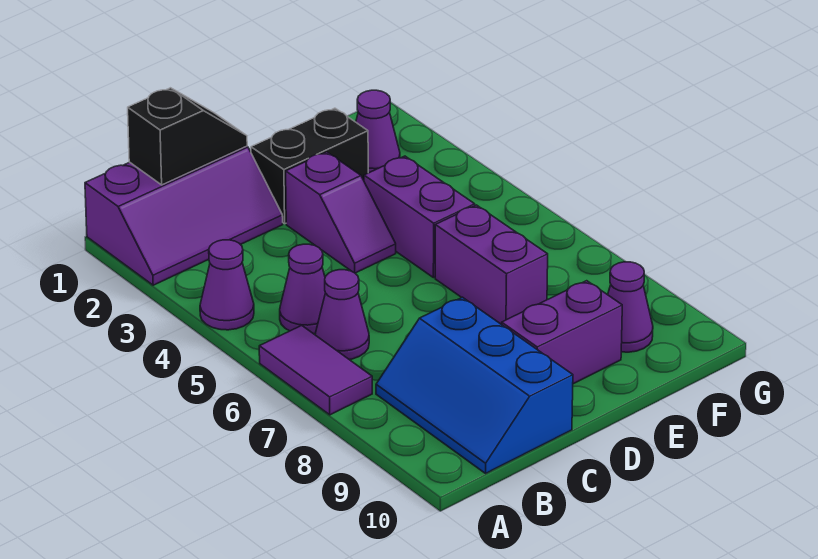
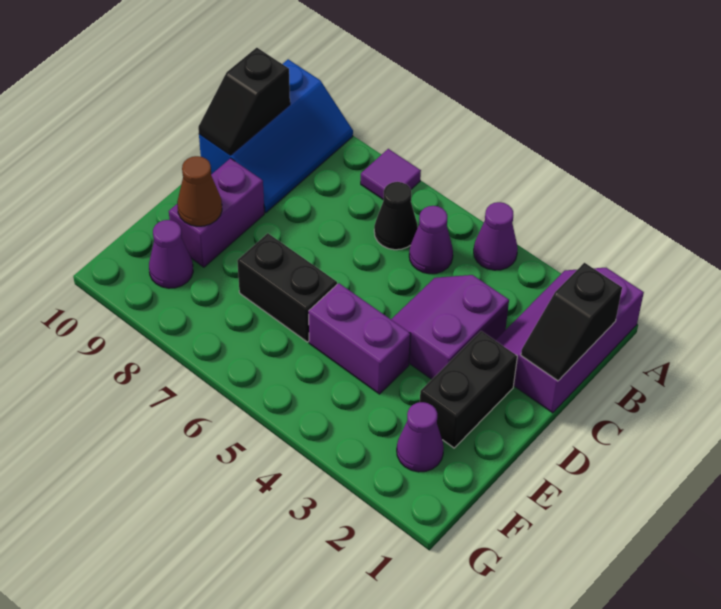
purple 1x2 tile [259,325,372,415] -> purple 1x1 tile [361,149,421,200]
purple 1x1 cone [315,270,369,360] -> black 1x1 cone [374,182,418,250]
blue 2x3 slope [376,297,573,473] -> blue 2x3 slope turned to [199,59,353,213]
none -> black 1x2 slope [198,48,290,155]
purple 1x2 slope [286,152,396,273] -> purple 2x2 slope [391,275,509,379]
purple 1x2 brick [435,205,548,324] -> black 1x2 brick [237,233,337,342]
none -> brown 1x1 cone [177,156,222,226]

